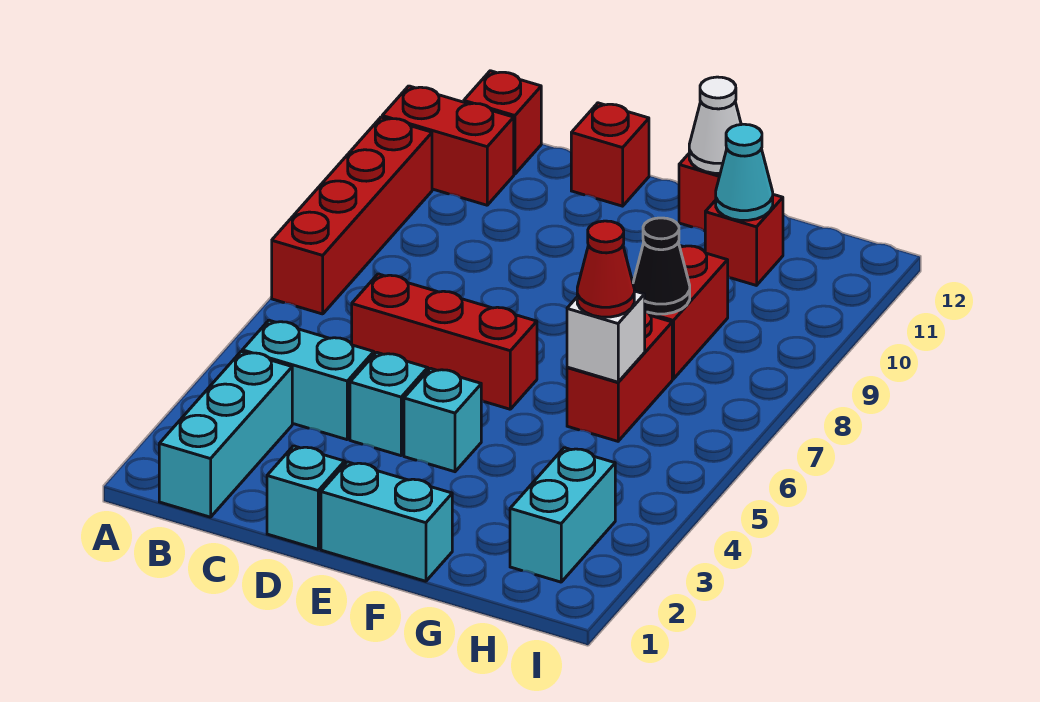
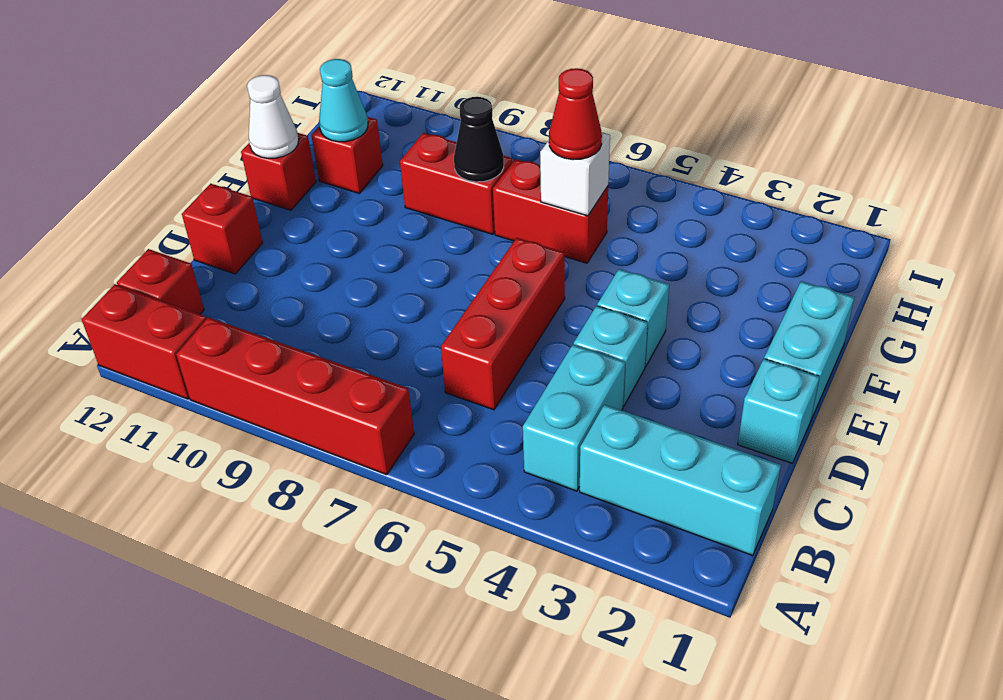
red 1x2 brick [382,86,514,205] -> red 1x2 brick turned to [82,284,206,399]
cyan 1x2 brick [510,448,615,582] -> none

